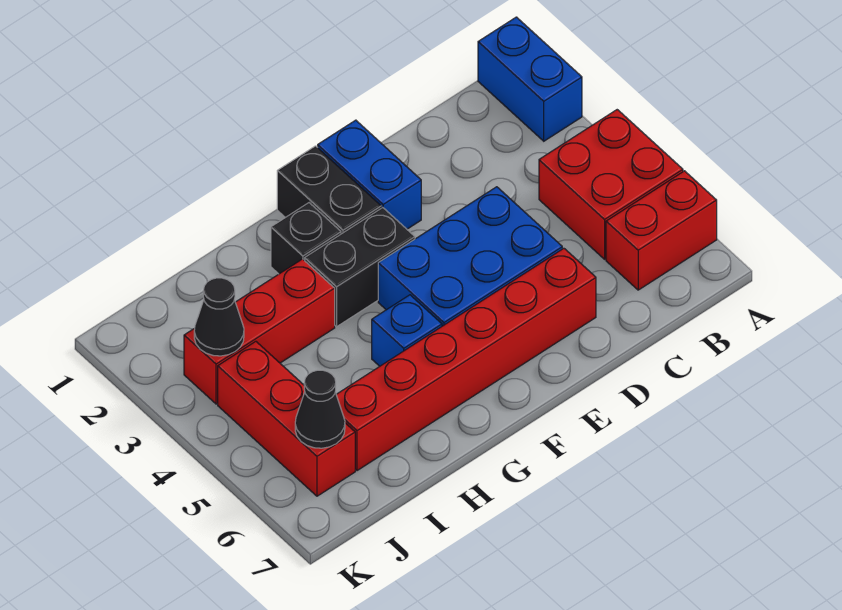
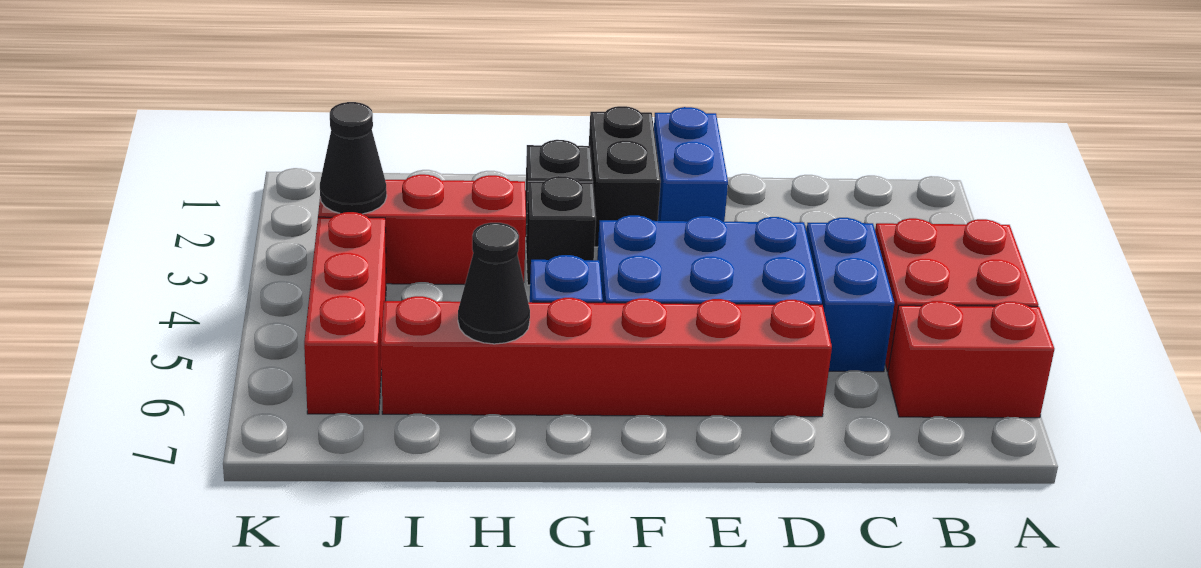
blue 1x2 brick [478,17,582,141] -> blue 1x2 brick moved to [806,218,894,372]
black 1x2 brick [305,208,415,327] -> black 1x1 brick [526,176,596,285]
black 1x1 cone [295,370,345,448] -> black 1x1 cone moved to [458,223,530,344]

